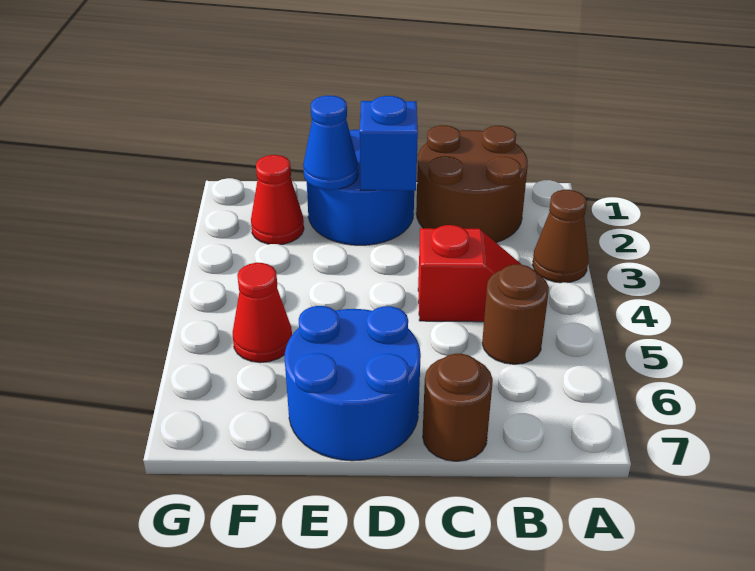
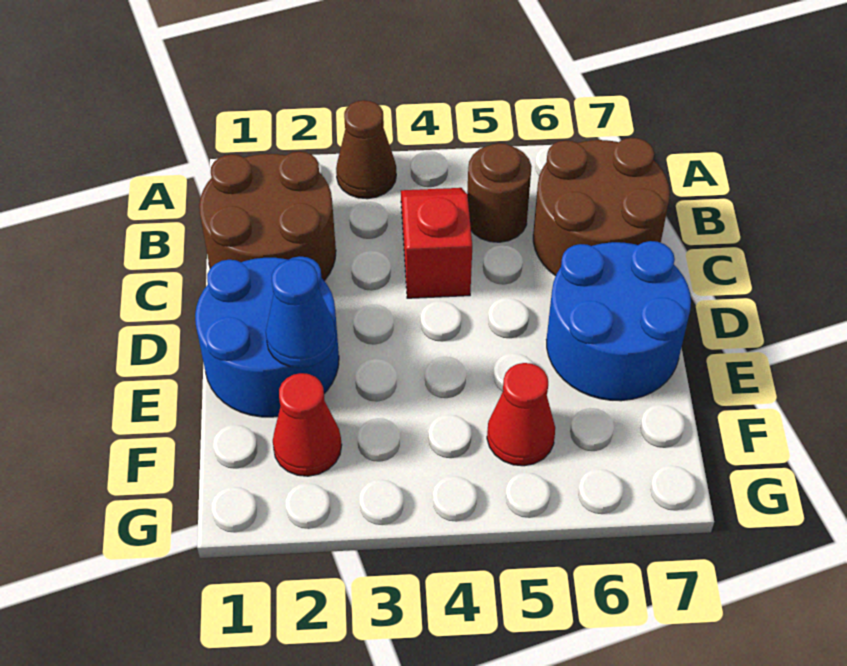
brown 1x1 round brick [423,354,493,461] -> brown 2x2 round brick [533,138,670,276]
blue 1x1 brick [360,96,418,191] -> none

